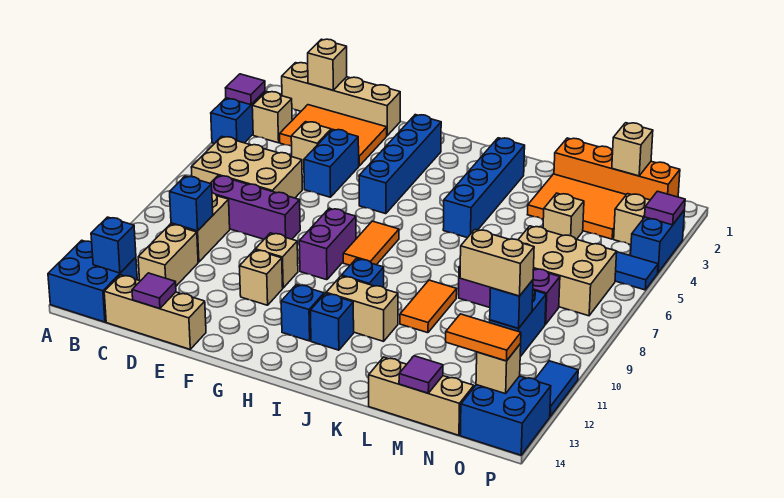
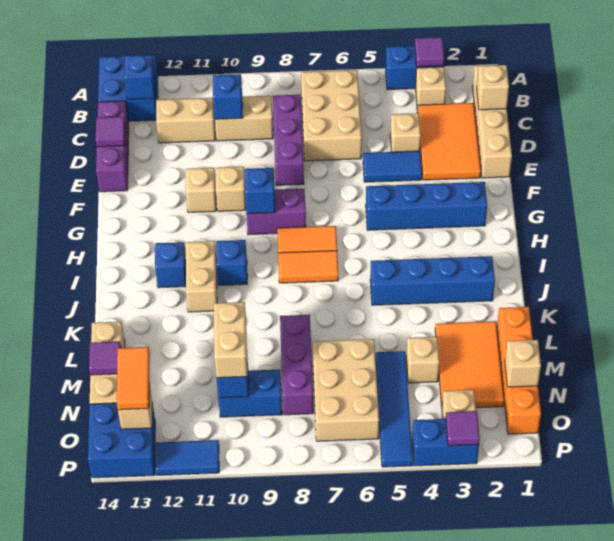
tan 1x3 brick [104,275,206,349] -> purple 1x3 brick [96,101,129,192]
blue 1x2 brick [304,129,359,197] -> blue 1x2 tile [363,151,422,182]
blue 1x1 brick [281,284,324,341] -> blue 1x1 brick moved to [244,168,275,214]
orange 1x2 tile [400,280,457,333] -> orange 1x2 tile moved to [278,251,338,283]

